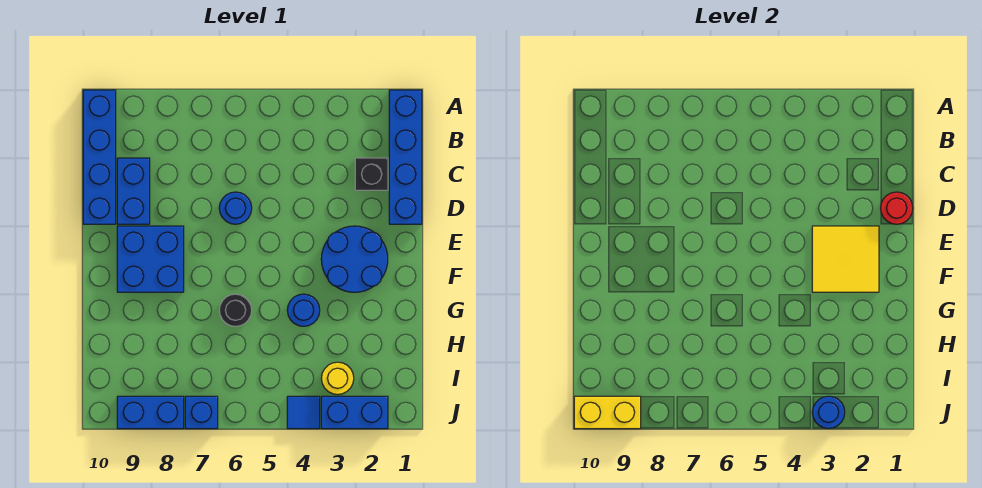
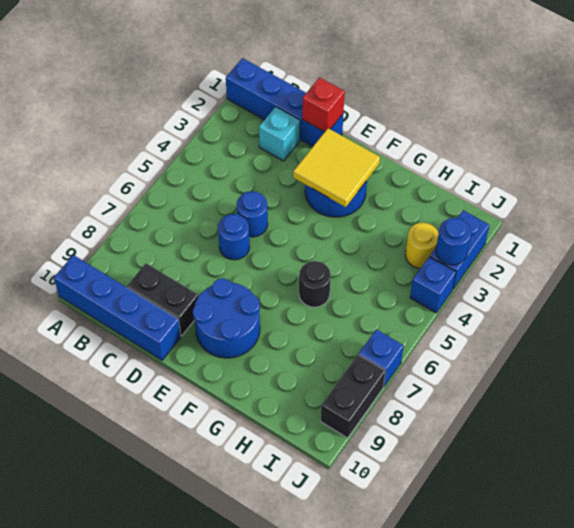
black 1x1 brick [355,158,388,190] -> cyan 1x1 brick [259,107,300,161]
blue 1x2 brick [117,158,150,224] -> black 1x2 brick [127,263,198,336]
red 1x1 round brick [881,192,913,224] -> red 1x1 brick [302,77,345,132]
blue 2x2 brick [117,226,184,292] -> blue 2x2 round brick [193,278,260,358]
blue 1x1 round brick [287,294,320,326] -> blue 1x1 round brick moved to [237,191,268,237]
blue 1x1 tile [287,396,320,429] -> blue 1x1 brick [410,257,456,313]
blue 1x2 brick [117,396,184,429] -> black 1x2 brick [321,354,385,438]
yellow 1x2 brick [574,396,641,429] -> none

